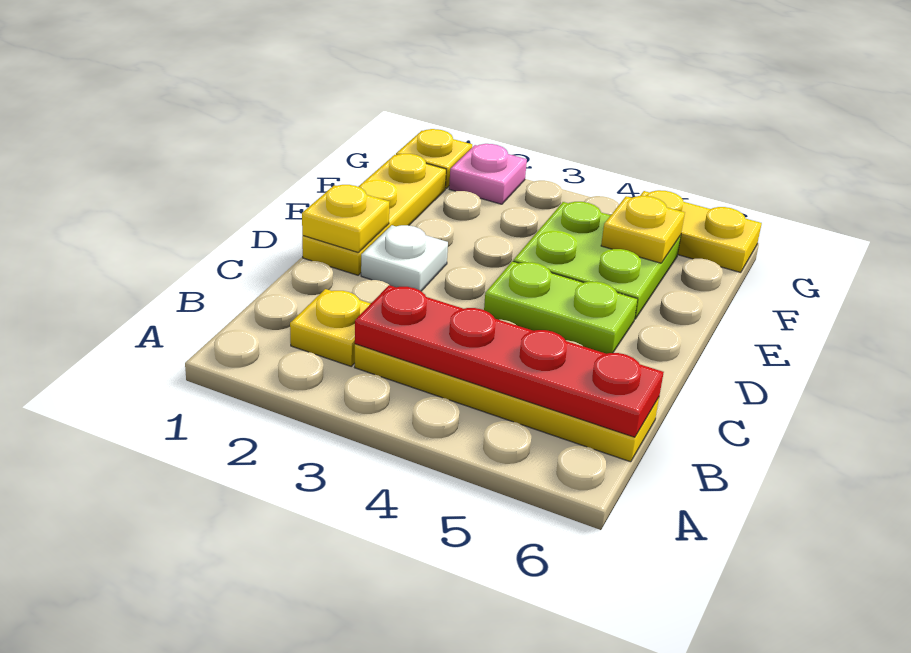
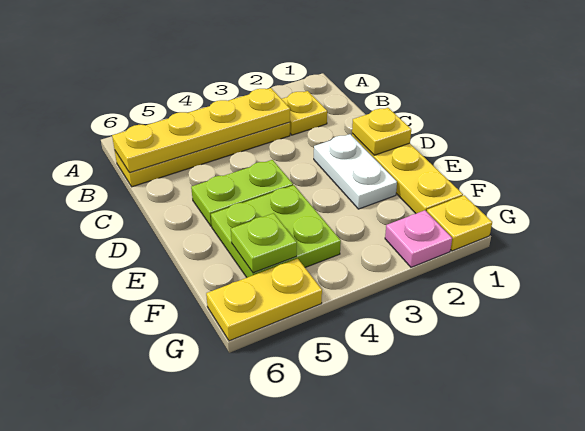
red 1x4 plate [355,285,664,437] -> yellow 1x4 plate [112,88,290,173]
white 1x1 plate [361,225,448,291] -> white 1x2 plate [314,134,397,209]
yellow 1x1 plate [601,196,685,263] -> lime 1x1 plate [231,213,297,273]

